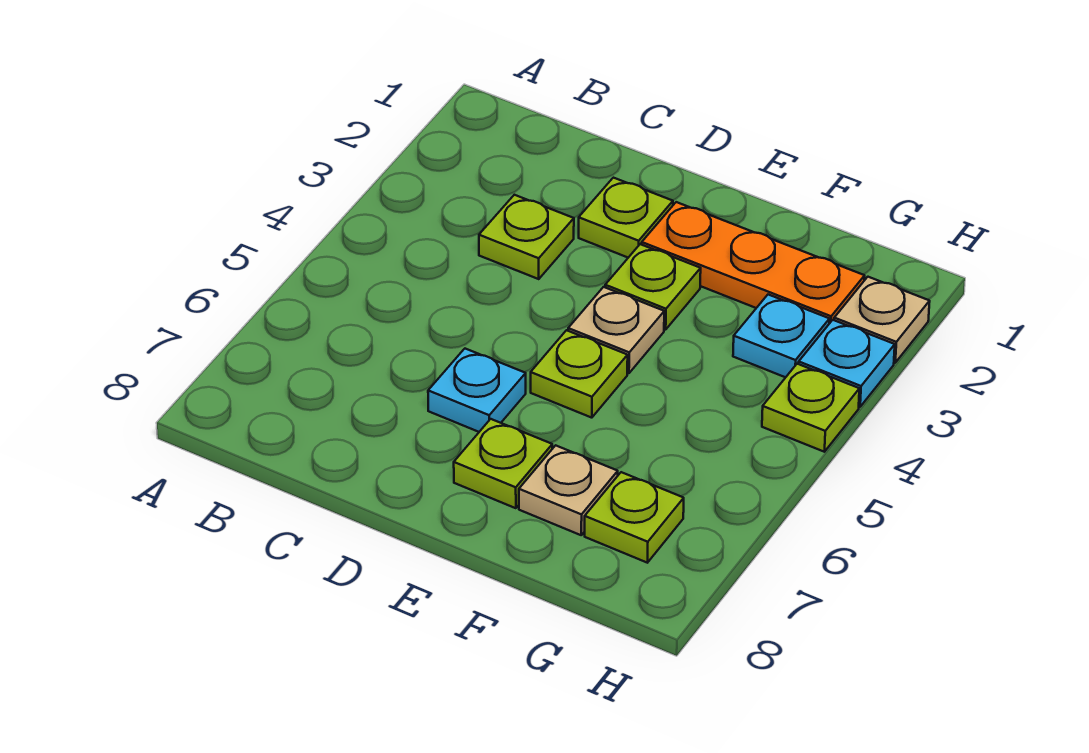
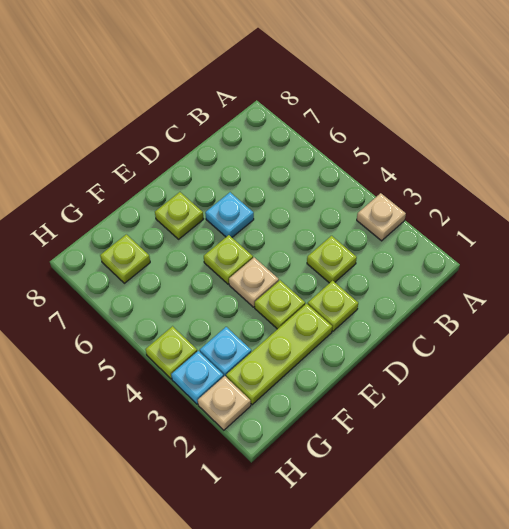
orange 1x3 plate [642,202,865,324] -> lime 1x3 plate [226,304,332,405]
tan 1x1 plate [519,445,618,535] -> tan 1x1 plate moved to [357,193,406,241]

